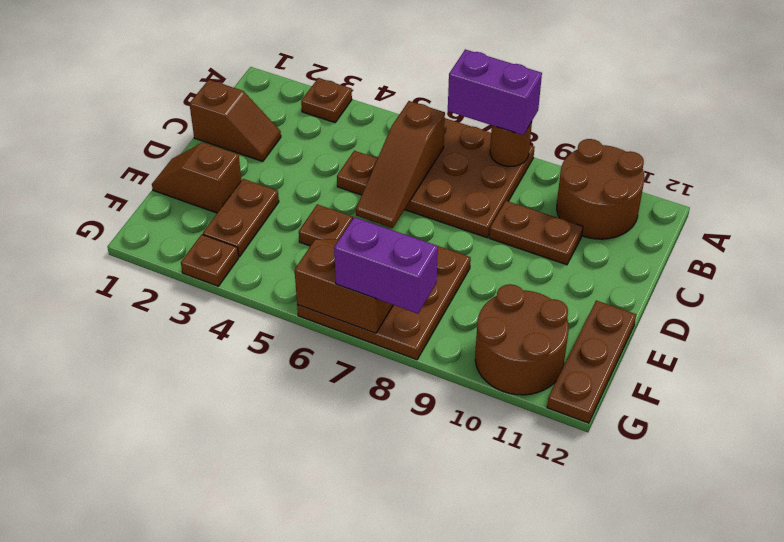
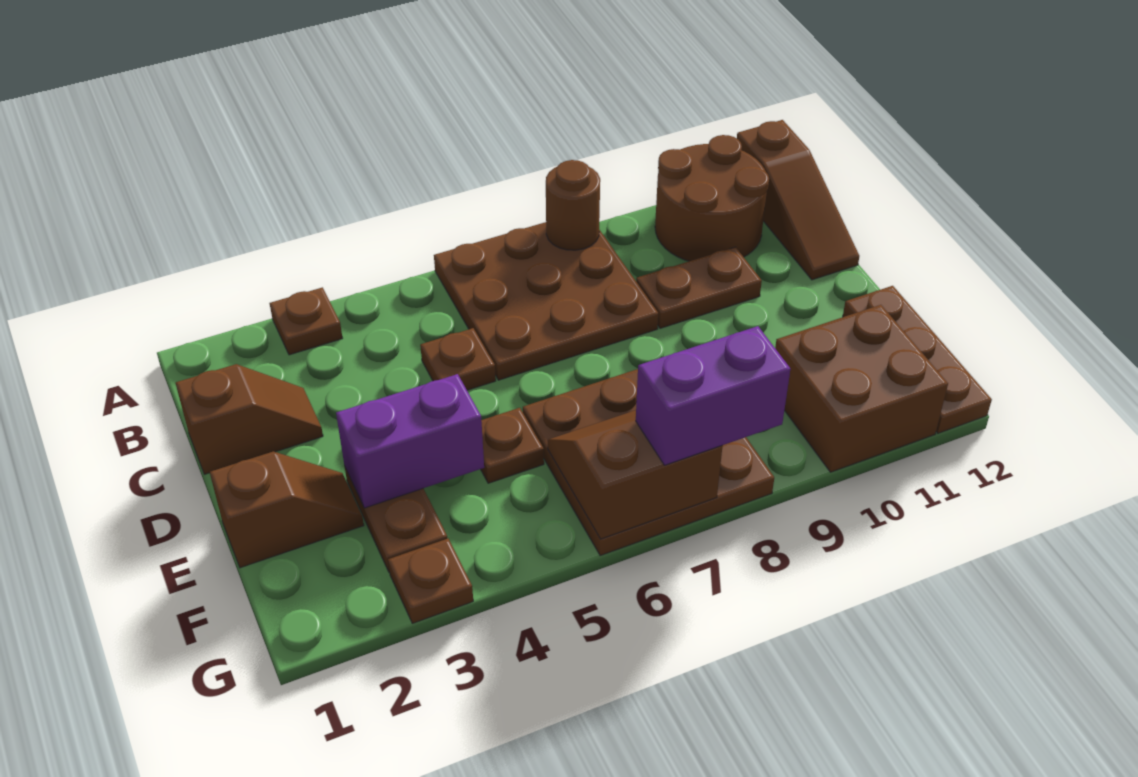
purple 1x2 brick [448,49,542,135] -> purple 1x2 brick moved to [336,374,484,508]
brown 1x3 slope [356,101,445,228] -> brown 1x3 slope moved to [737,120,859,280]
brown 1x2 slope [152,142,241,213] -> brown 1x2 slope turned to [210,452,364,568]
brown 2x2 round brick [475,284,569,395] -> brown 2x2 brick [775,305,948,472]

